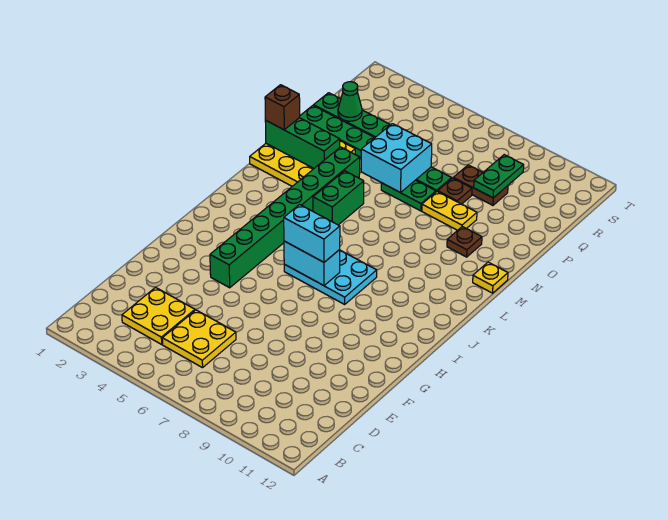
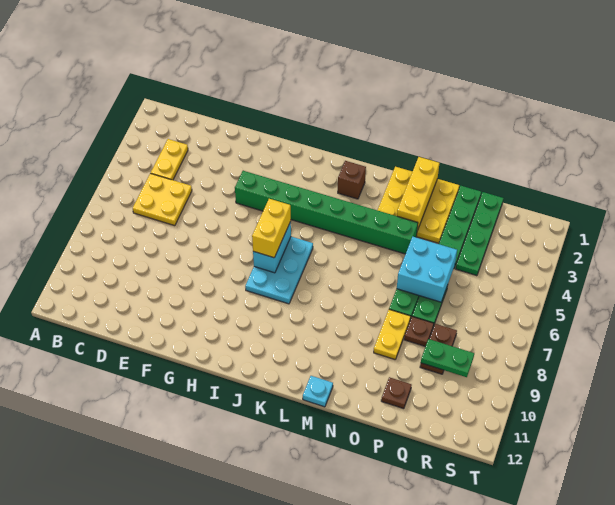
yellow 2x2 plate [122,287,195,344] -> yellow 1x2 plate [151,139,188,180]
cyan 1x2 brick [284,205,340,262] -> yellow 1x2 brick [252,199,291,258]
green 1x2 brick [313,171,364,225] -> none
yellow 1x1 plate [473,262,508,293] -> cyan 1x1 plate [303,376,333,407]
green 1x3 brick [265,118,340,168] -> yellow 1x3 brick [397,157,439,231]
brown 1x1 brick [265,85,300,130] -> brown 1x1 brick moved to [338,161,366,199]
brown 1x1 plate [447,227,482,257] -> brown 1x1 plate moved to [381,377,411,409]
green 1x1 cone [338,82,362,121] -> none

